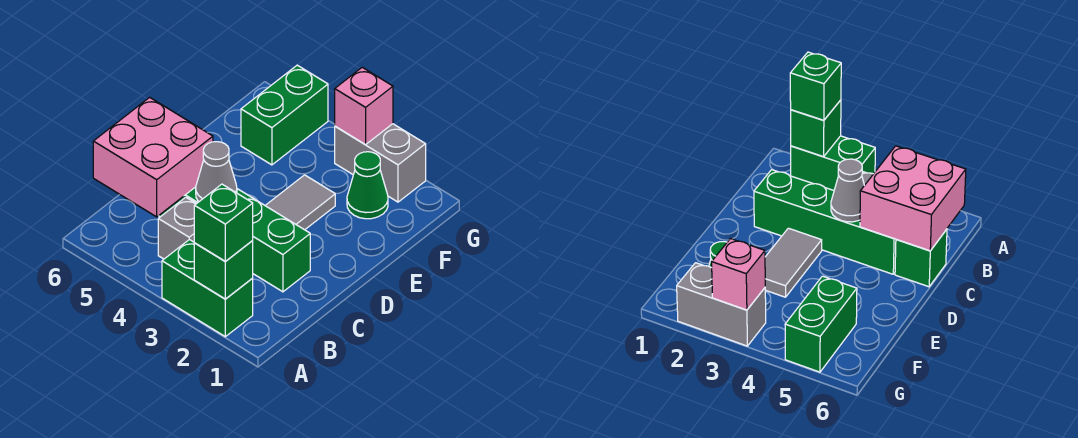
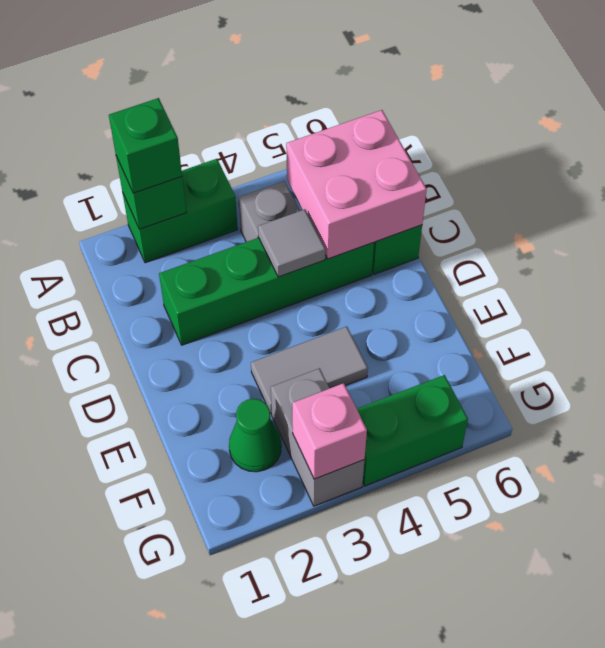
grey 1x1 cone [196,142,237,202] -> grey 1x1 tile [258,209,326,277]
grey 1x2 tile [265,175,335,230] -> grey 1x2 tile turned to [251,327,368,414]
green 1x2 brick [241,65,328,165] -> green 1x2 brick turned to [357,375,468,486]
grey 1x2 brick [335,124,426,202] -> grey 1x2 brick turned to [271,368,364,506]

